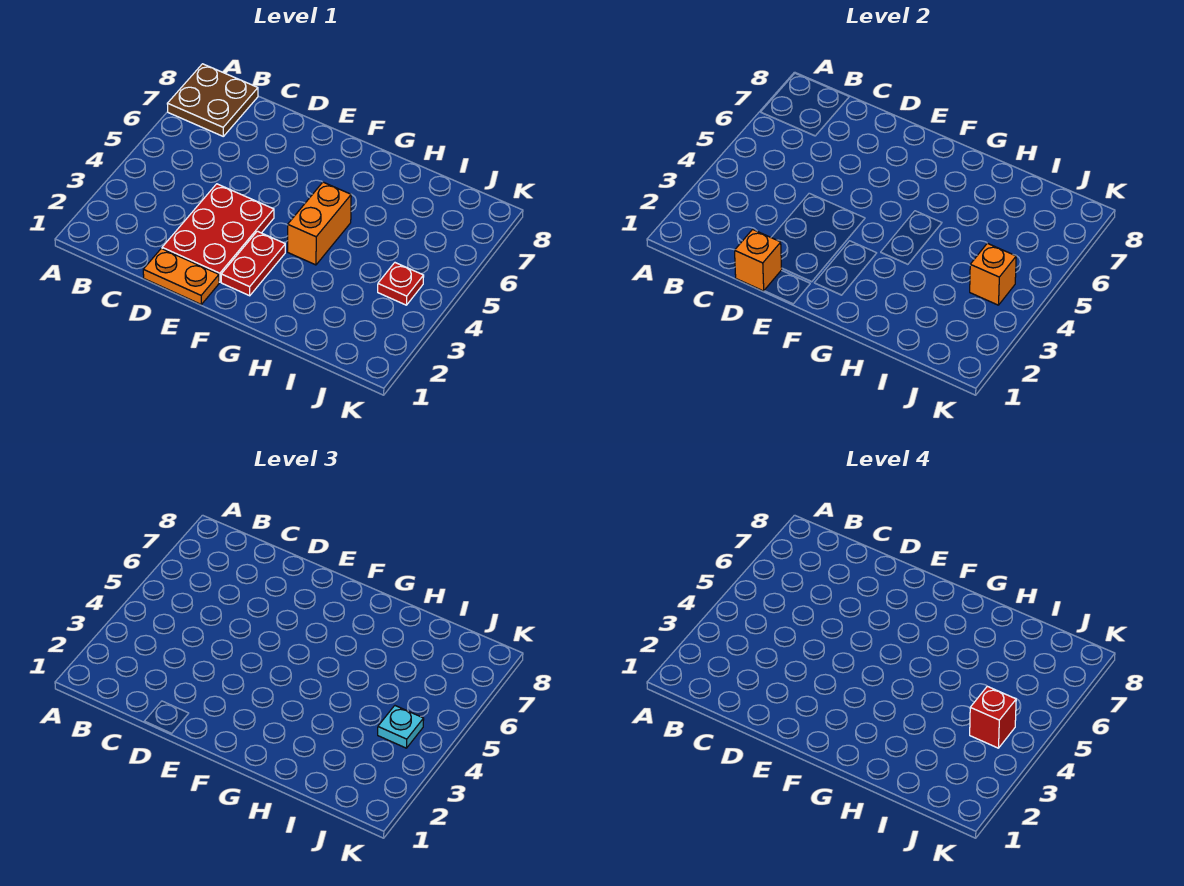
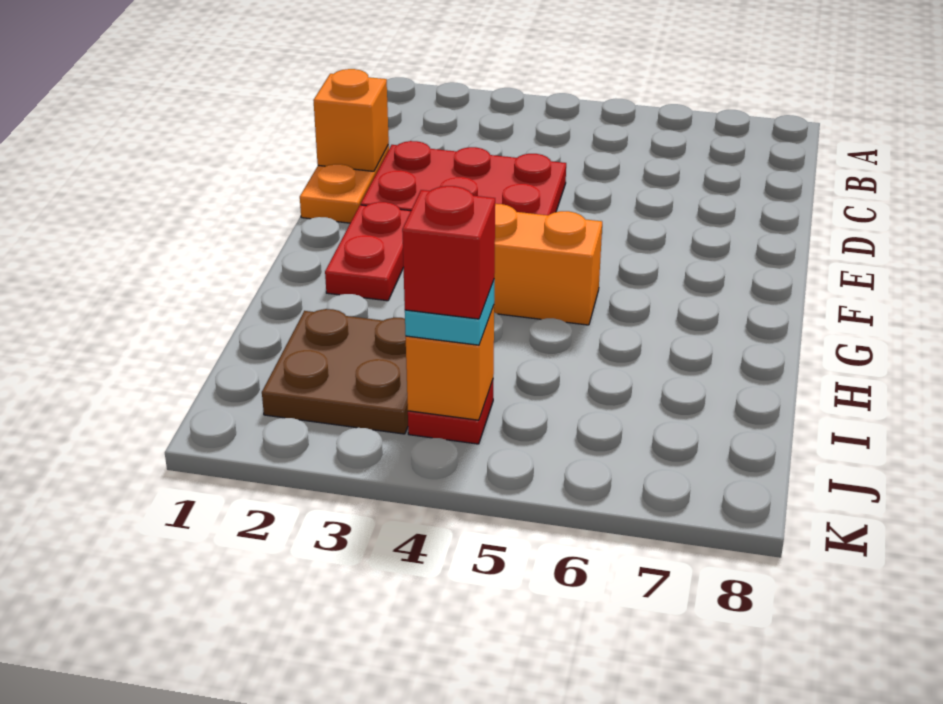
brown 2x2 plate [167,64,258,136] -> brown 2x2 plate moved to [262,309,408,434]
red 1x2 plate [221,231,285,296] -> red 1x2 plate turned to [325,202,411,301]

